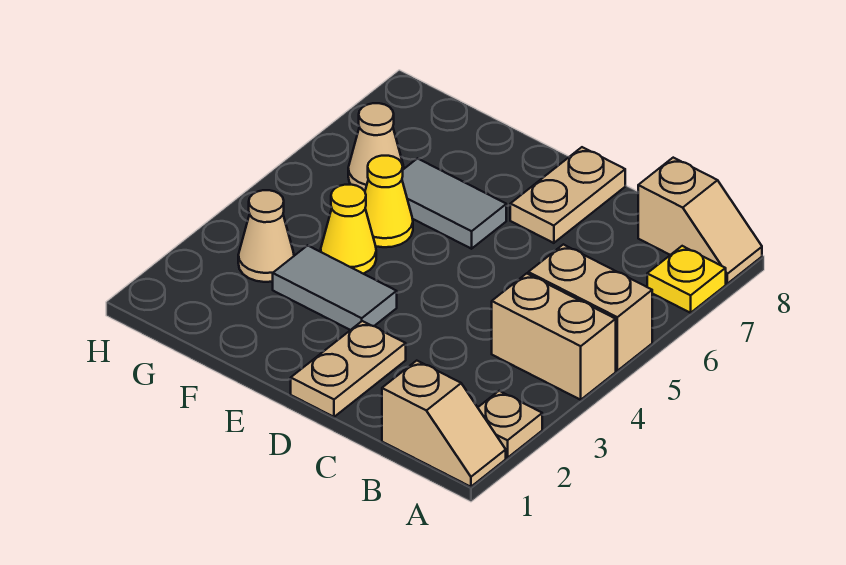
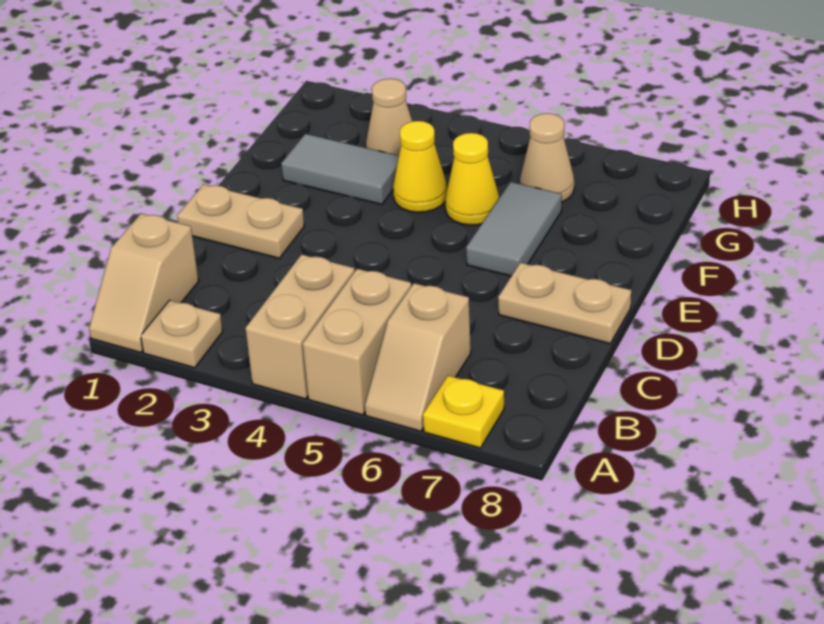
tan 1x2 slope [638,158,762,284] -> tan 1x2 slope moved to [365,283,471,431]
grey 1x2 tile [273,245,397,330] -> grey 1x2 tile turned to [281,134,399,205]

